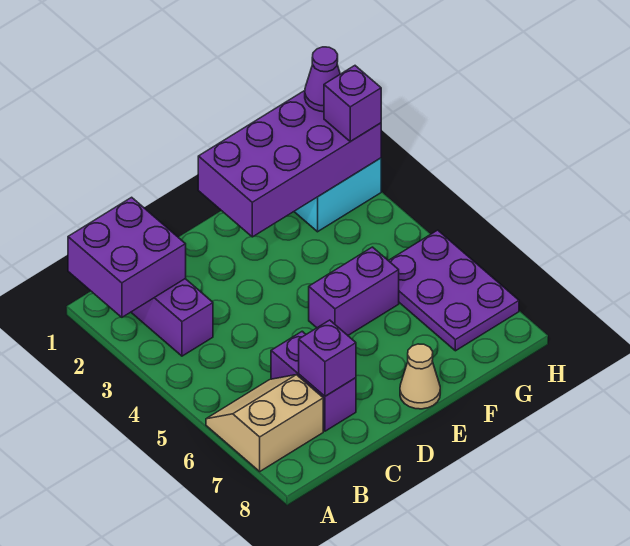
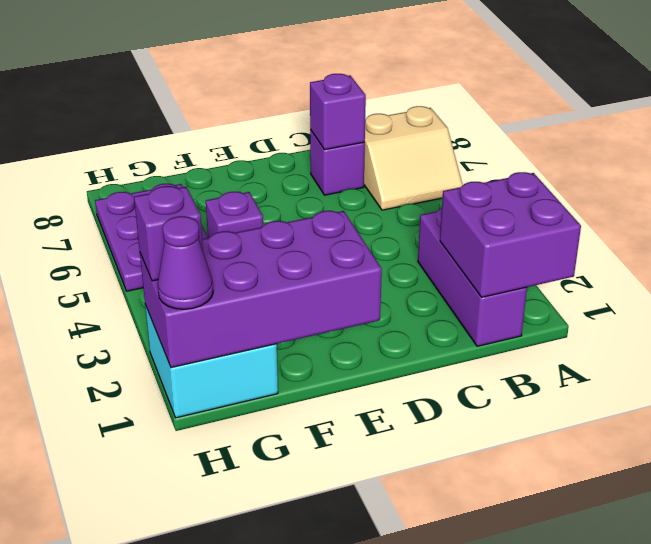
purple 1x2 brick [271,331,356,431] -> purple 1x1 brick [310,130,365,195]
purple 1x2 brick [309,247,399,335] -> purple 1x1 brick [206,192,263,238]
tan 1x1 cone [400,344,440,409] -> none

